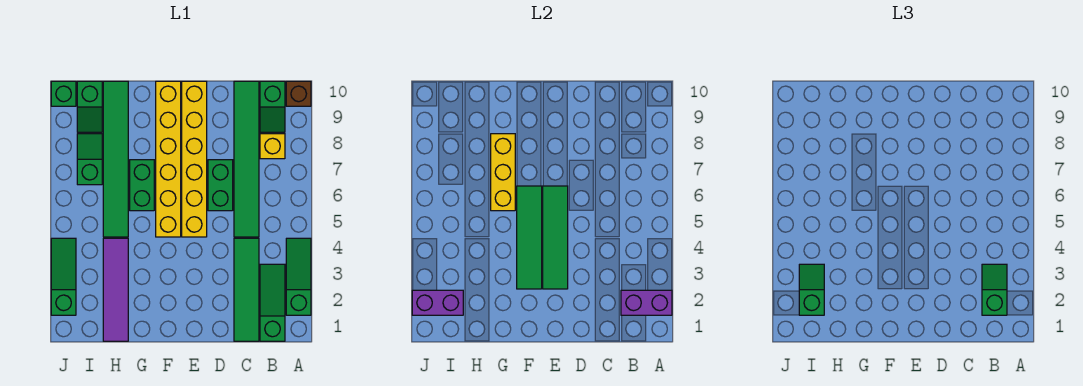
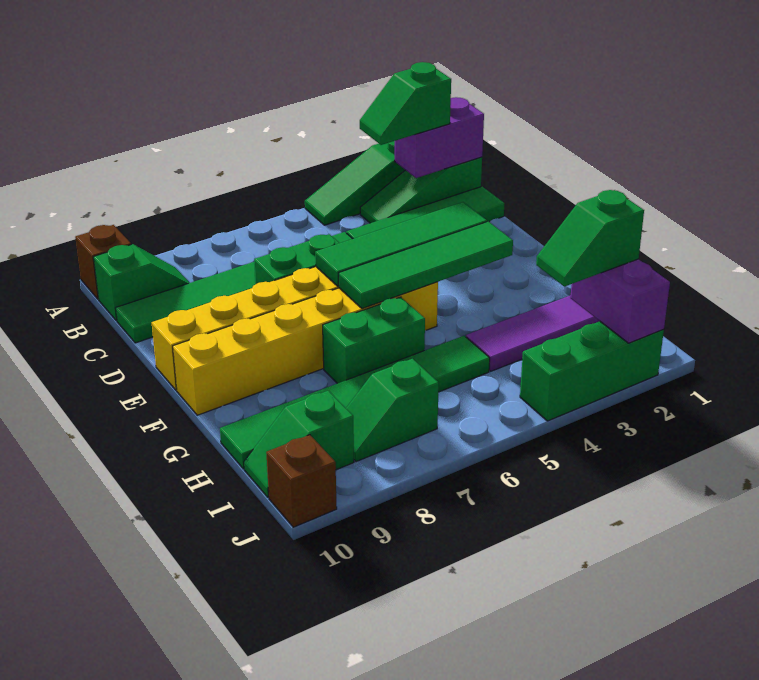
purple 1x2 brick [621,290,672,315] -> purple 1x2 brick turned to [395,97,484,178]
yellow 1x1 brick [260,134,285,159] -> none
yellow 1x3 brick [491,134,515,211] -> none
green 1x2 slope [77,81,102,132] -> green 1x2 slope turned to [244,391,354,497]
green 1x3 slope [51,238,76,315] -> green 1x3 brick [520,321,664,421]
green 1x1 brick [51,81,76,106] -> brown 1x1 brick [266,435,337,527]

